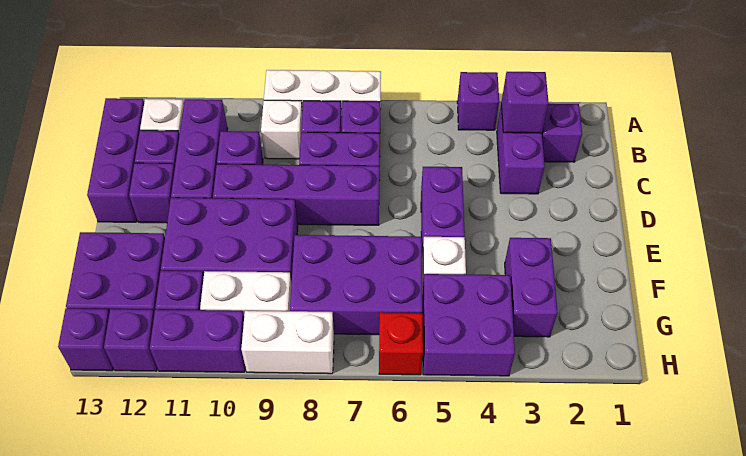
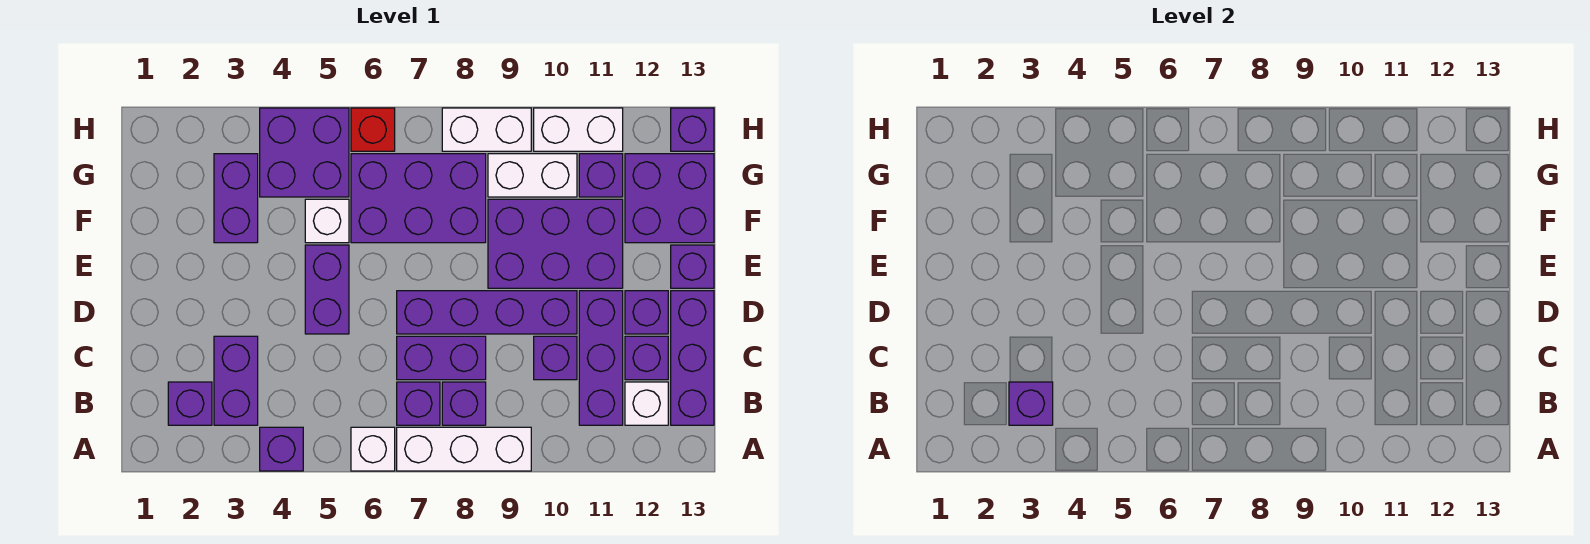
white 1x1 brick [261,100,302,159] -> white 1x1 brick moved to [351,427,395,471]
purple 1x2 brick [150,310,245,372] -> white 1x2 brick [534,108,623,151]
purple 1x1 brick [104,309,157,371] -> purple 1x1 brick moved to [671,245,714,288]

